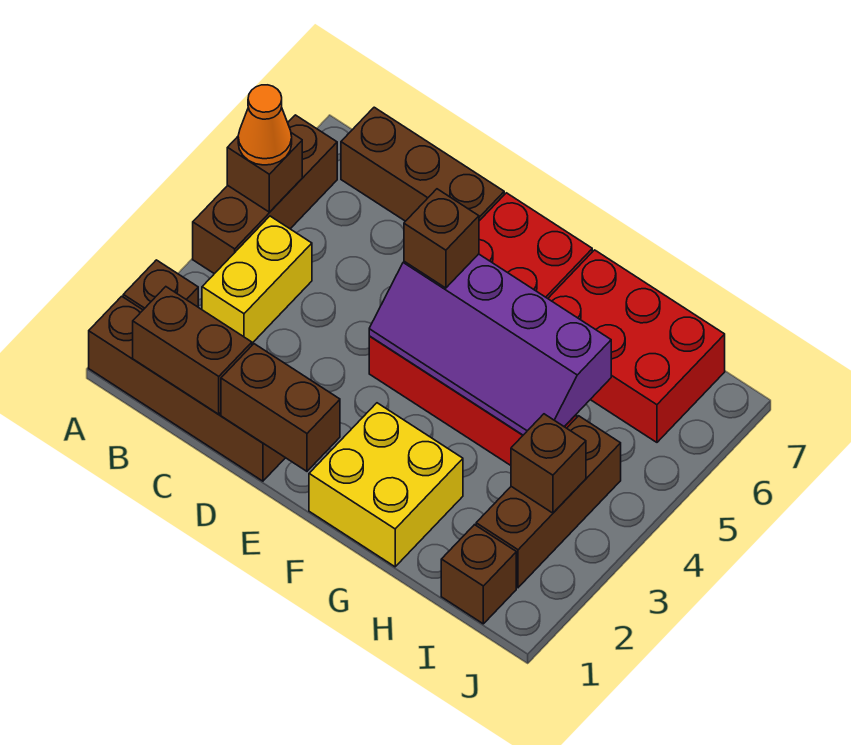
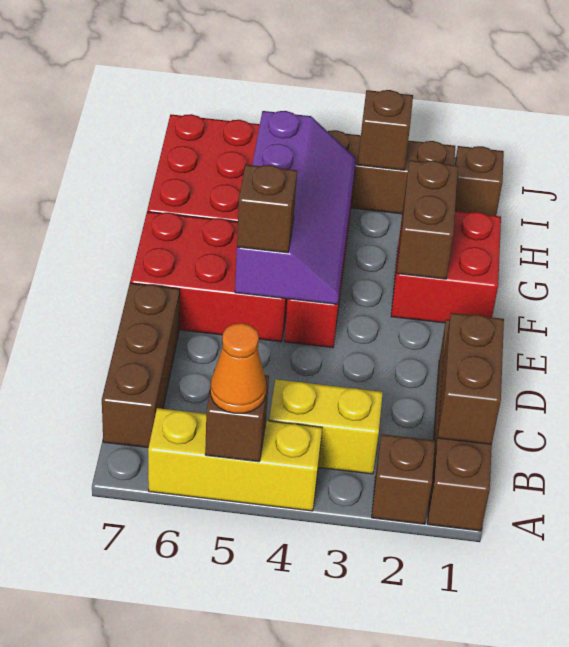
brown 1x3 brick [193,115,337,274] -> yellow 1x3 brick [148,408,322,511]
brown 1x2 brick [221,344,340,471] -> brown 1x2 brick moved to [397,160,458,279]
yellow 2x2 brick [309,403,463,567] -> red 2x2 brick [391,211,501,323]

